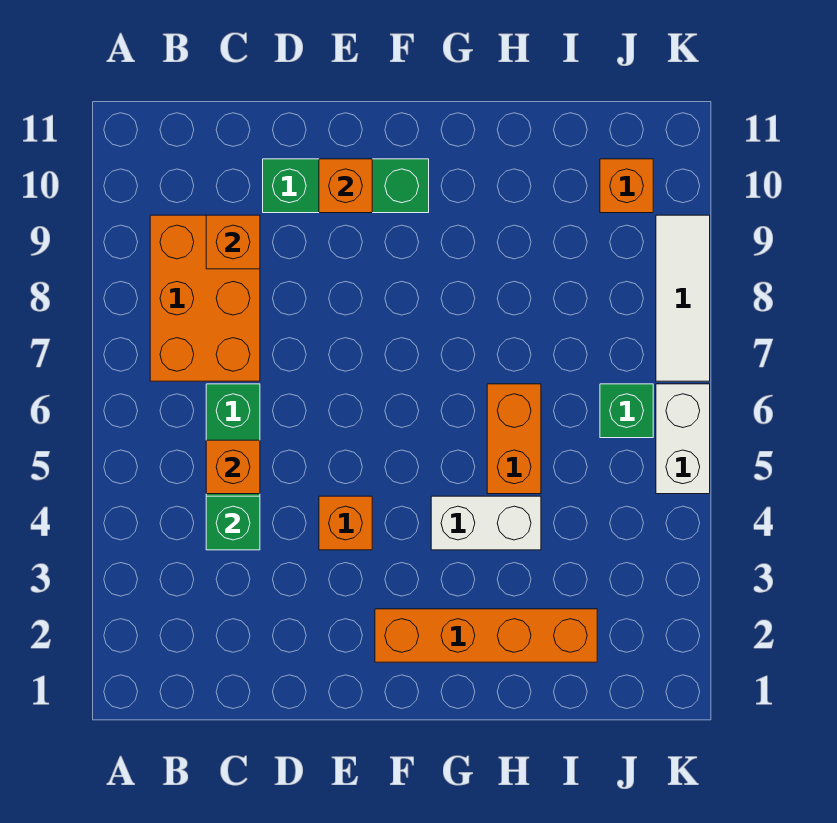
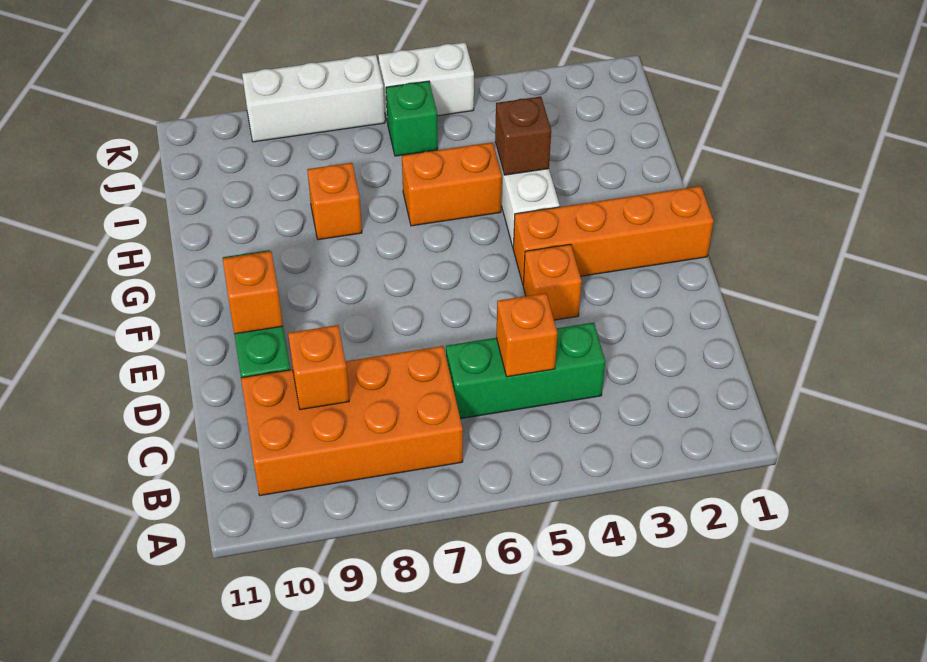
orange 2x3 brick [150,215,260,381] -> orange 2x4 brick [241,346,463,496]
green 1x1 brick [206,496,260,550] -> none
orange 1x4 brick [375,609,597,662] -> orange 1x4 brick turned to [513,186,714,284]
none -> brown 1x1 brick [495,97,551,175]
orange 1x1 brick [600,159,653,213] -> orange 1x1 brick moved to [307,163,362,240]
white 1x3 tile [656,215,710,381] -> white 1x3 brick [242,55,385,142]

